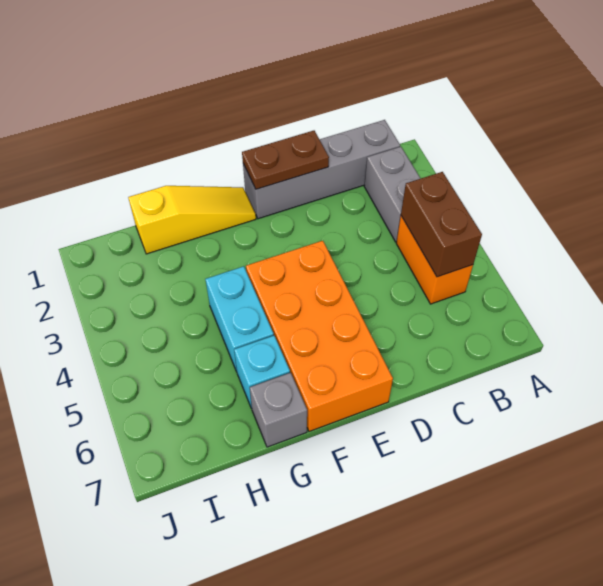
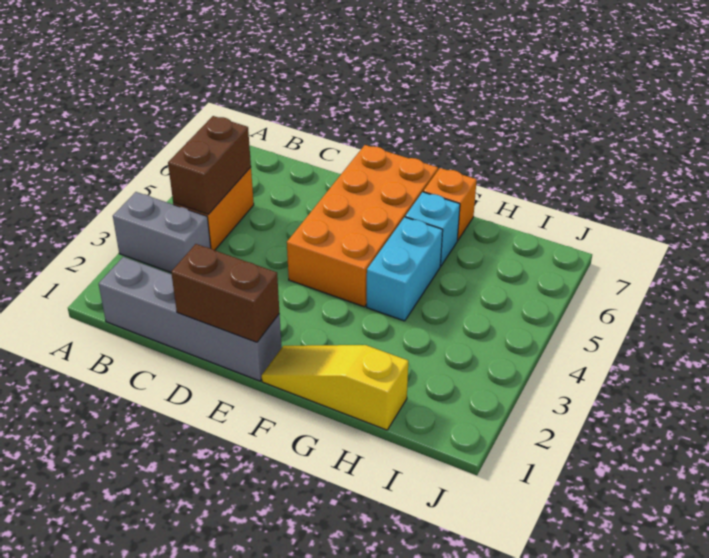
grey 1x2 brick [364,147,421,242] -> grey 1x2 brick turned to [113,192,211,272]
brown 1x2 plate [242,131,329,189] -> brown 1x2 brick [171,244,279,342]
grey 1x1 brick [250,373,307,447] -> orange 1x1 brick [423,168,477,240]

